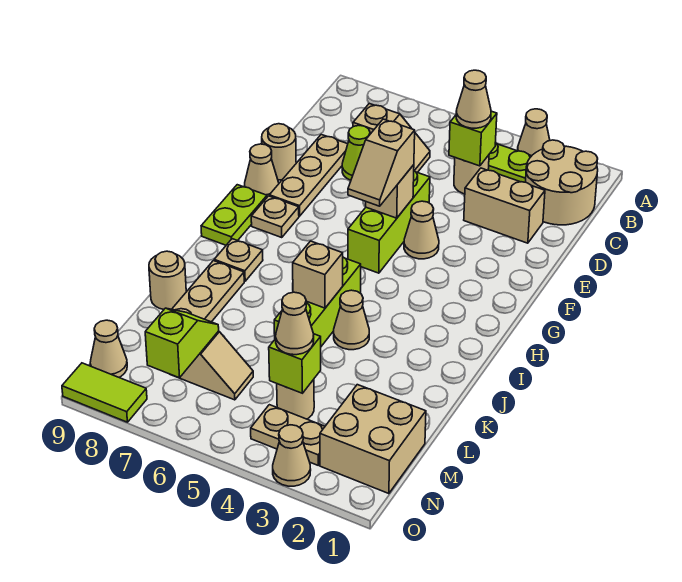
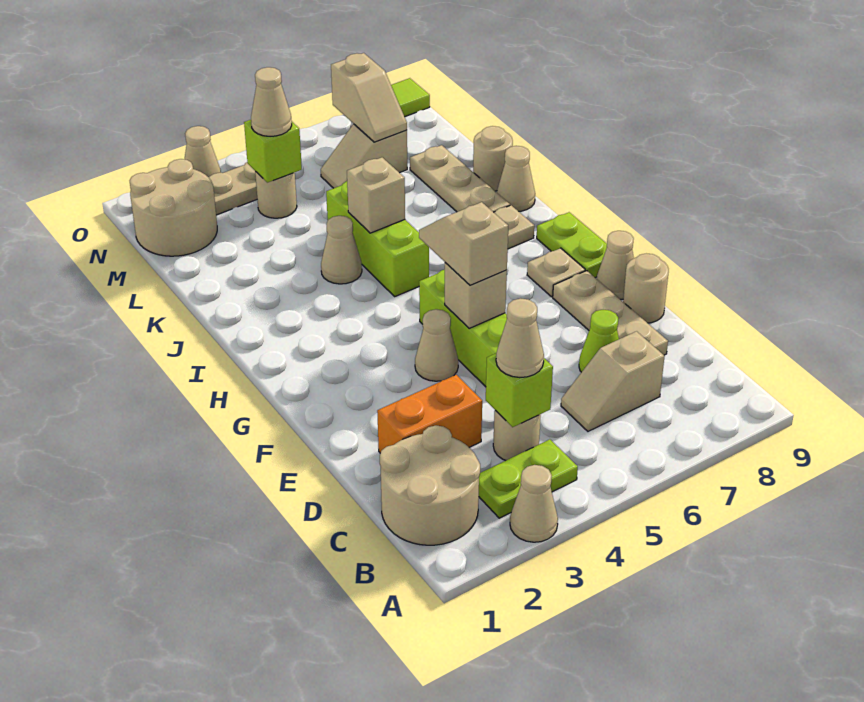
tan 1x2 brick [464,168,545,243] -> orange 1x2 brick [377,375,482,453]
tan 2x2 brick [320,385,426,494] -> tan 2x2 round brick [130,159,217,256]
lime 1x2 slope [145,308,219,378] -> tan 1x2 slope [331,53,407,142]
tan 1x1 cone [90,320,127,377] -> tan 1x1 cone moved to [497,146,535,211]

